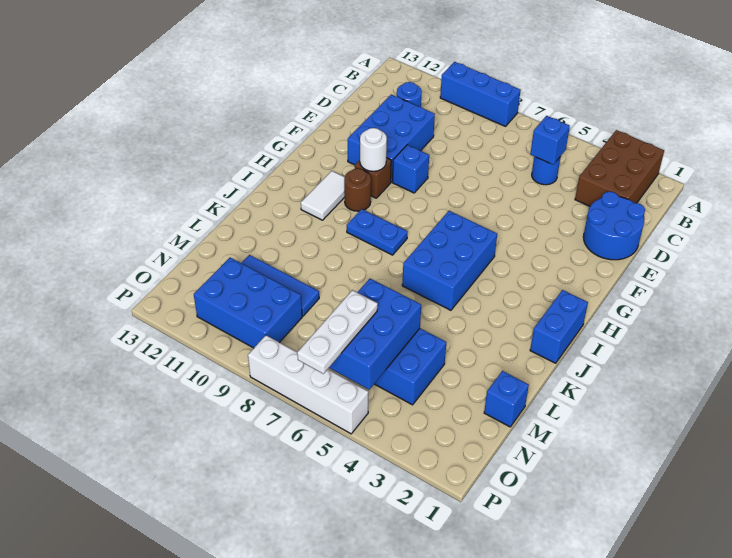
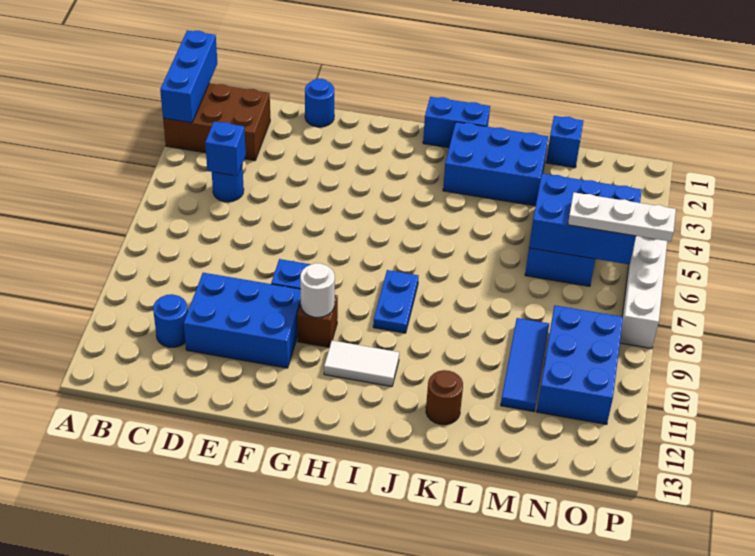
blue 1x3 brick [440,62,521,126] -> blue 1x3 brick moved to [160,30,217,123]
blue 2x2 round brick [583,192,645,260] -> blue 1x1 round brick [305,79,334,127]
blue 2x3 brick [402,211,497,310] -> blue 2x3 brick moved to [443,122,548,206]
brown 1x1 round brick [344,169,371,211] -> brown 1x1 round brick moved to [426,370,463,425]

